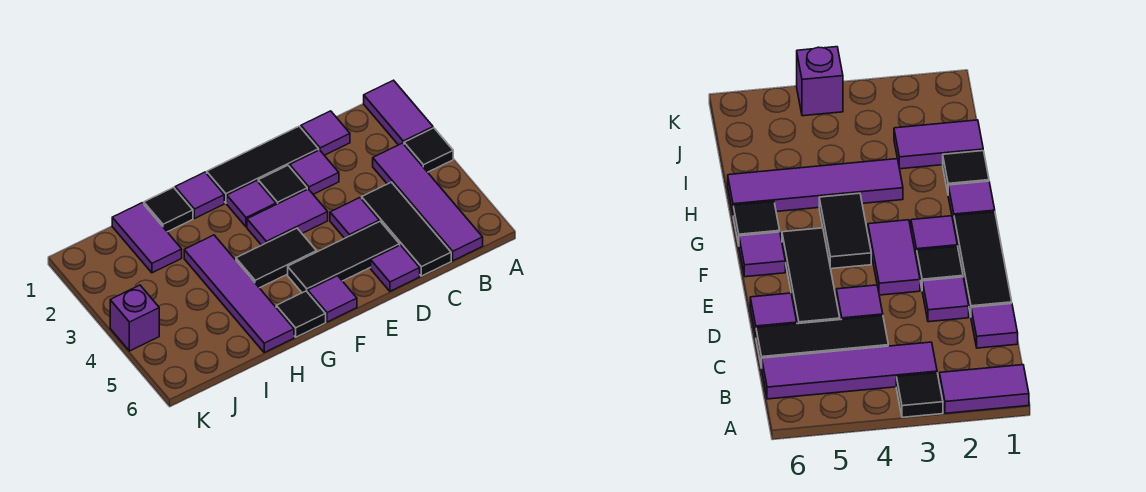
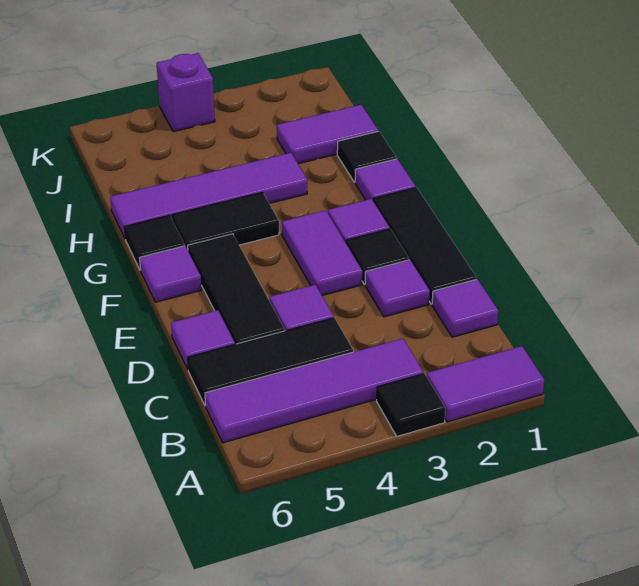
black 1x2 tile [236,228,316,288] -> black 1x2 tile turned to [172,192,279,250]

